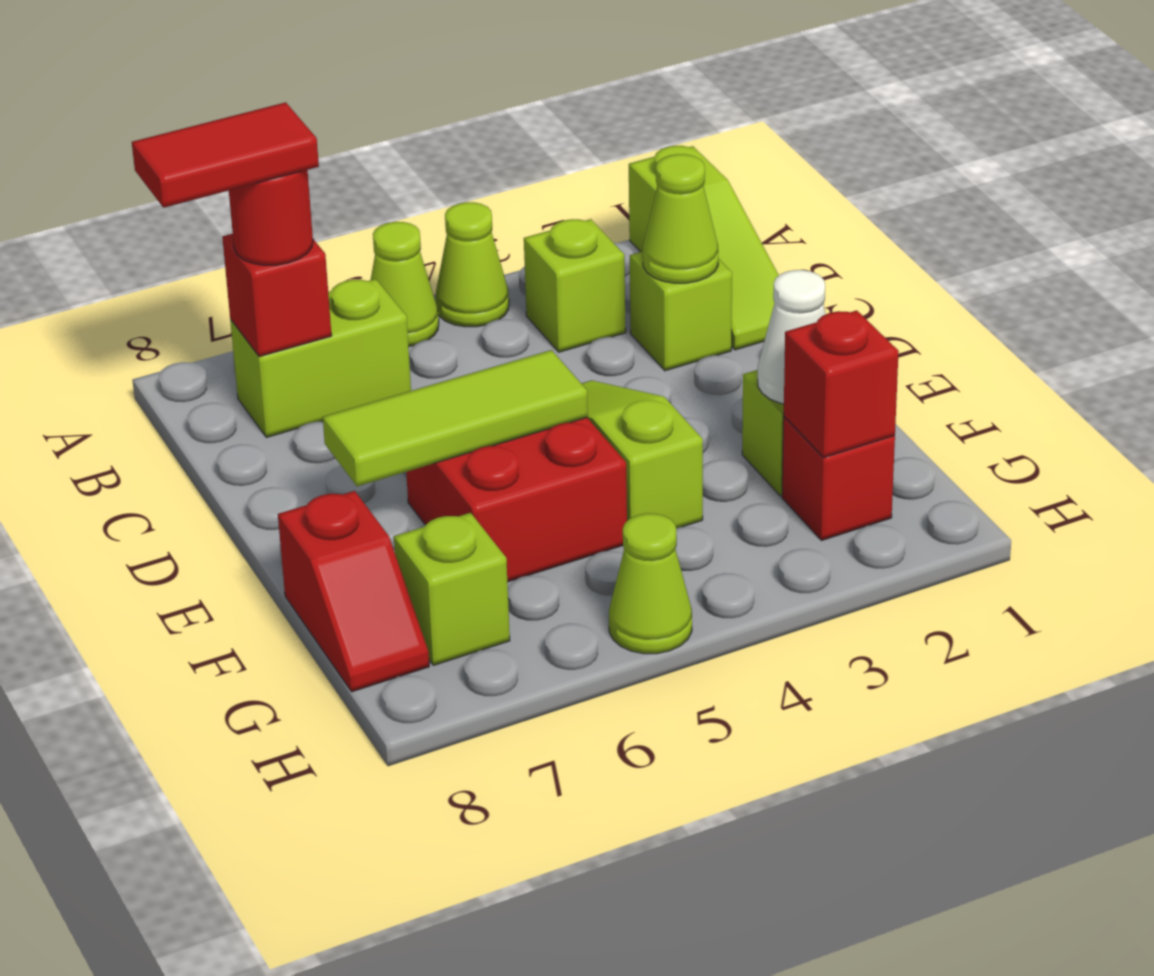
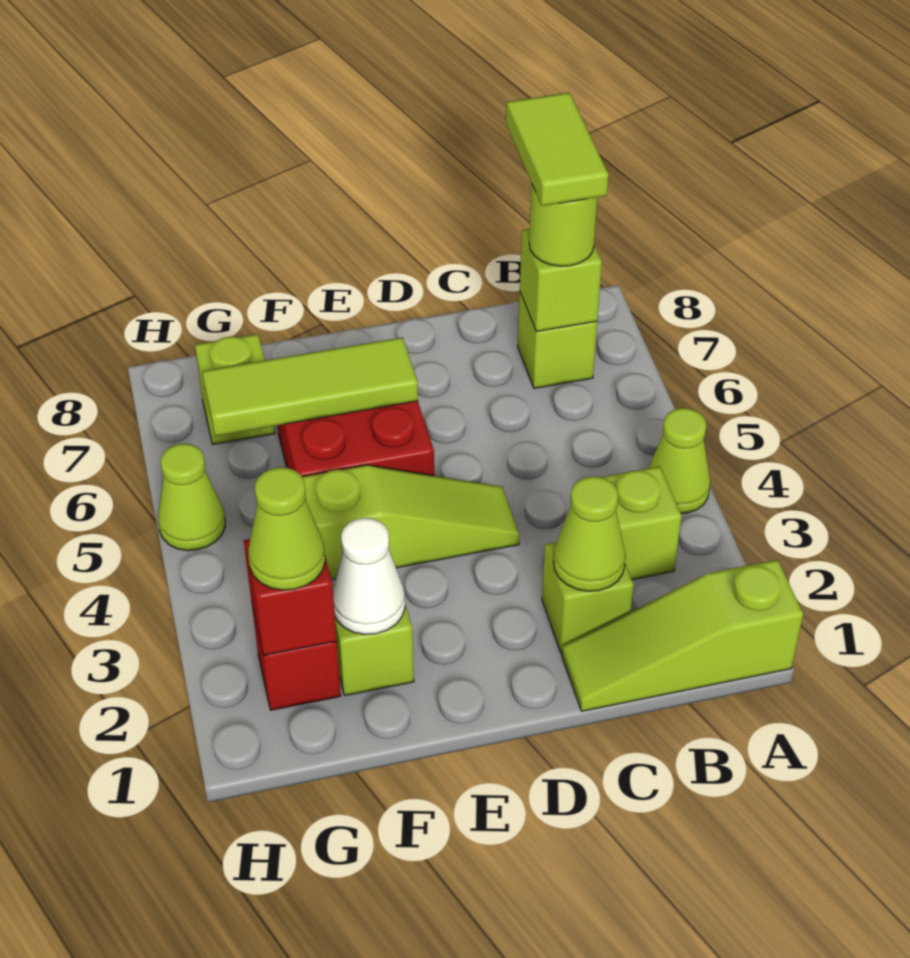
lime 1x1 cone [371,222,439,347] -> lime 1x1 cone moved to [248,467,325,590]
lime 1x2 brick [230,279,411,438] -> lime 1x1 brick [518,293,597,389]
red 1x1 brick [222,234,332,357] -> lime 1x1 brick [520,229,602,332]
red 1x1 round brick [229,170,313,265] -> lime 1x1 round brick [529,183,597,266]
red 1x2 tile [132,102,319,208] -> lime 1x2 tile [506,93,608,206]
lime 1x3 tile [323,350,588,486] -> lime 1x3 tile turned to [202,337,418,436]
red 1x2 slope [278,491,429,692] -> none

